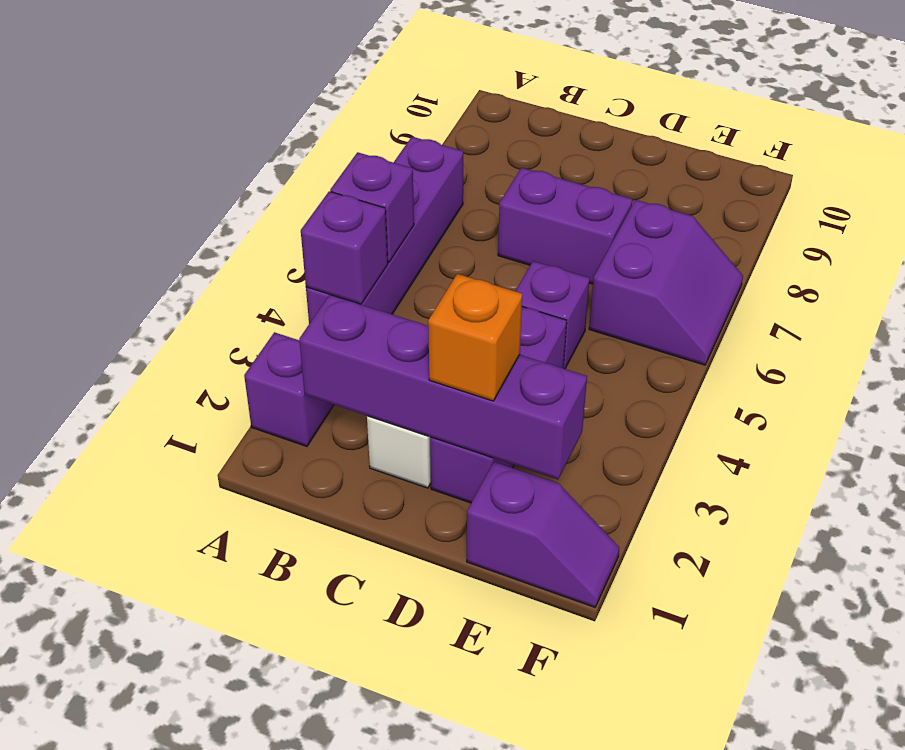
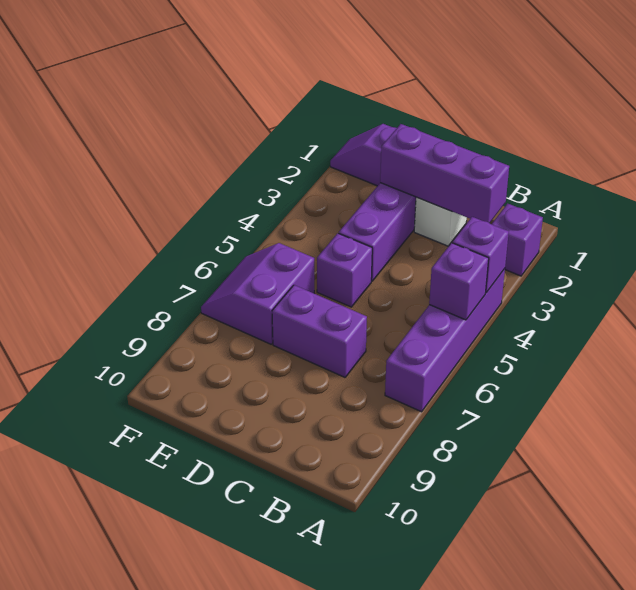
purple 1x4 brick [299,295,587,479] -> purple 1x3 brick [380,124,509,223]
orange 1x1 brick [428,274,522,401] -> none

